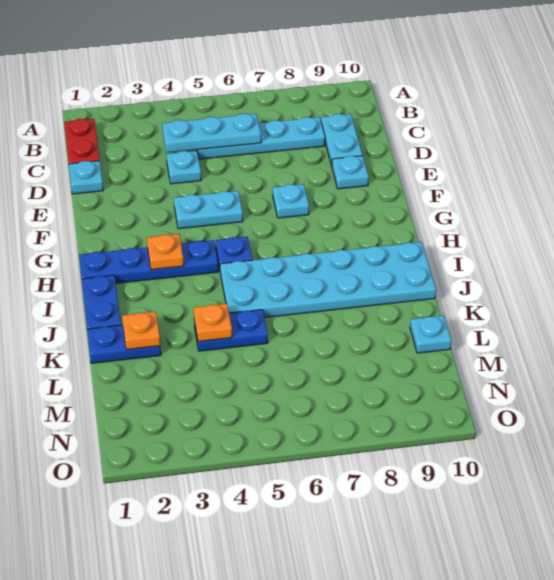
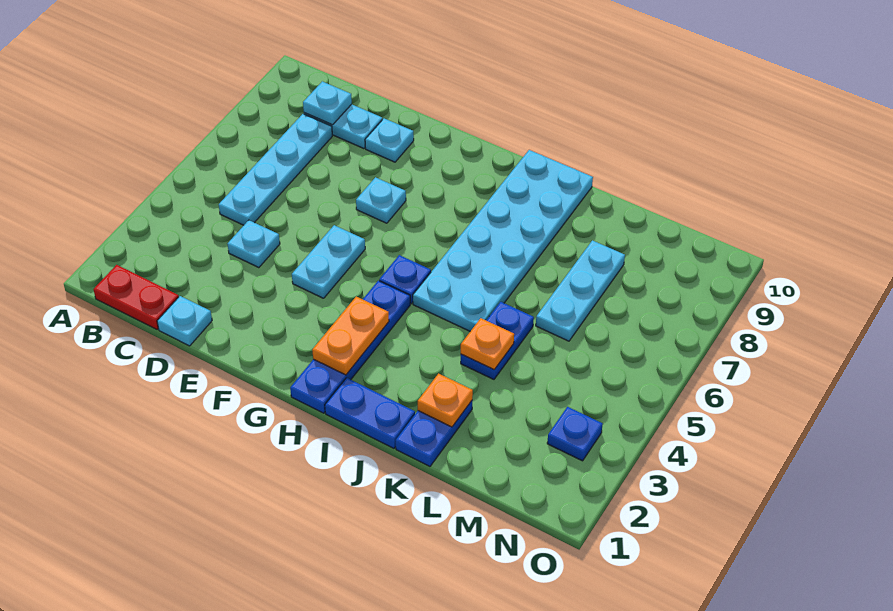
cyan 1x3 plate [162,114,261,153] -> cyan 1x3 plate moved to [536,240,625,341]
orange 1x1 plate [147,234,184,270] -> orange 1x2 plate [312,297,389,375]
cyan 1x1 plate [410,315,451,353] -> cyan 1x1 plate moved to [303,81,352,125]
none -> blue 1x1 plate [547,407,603,461]

